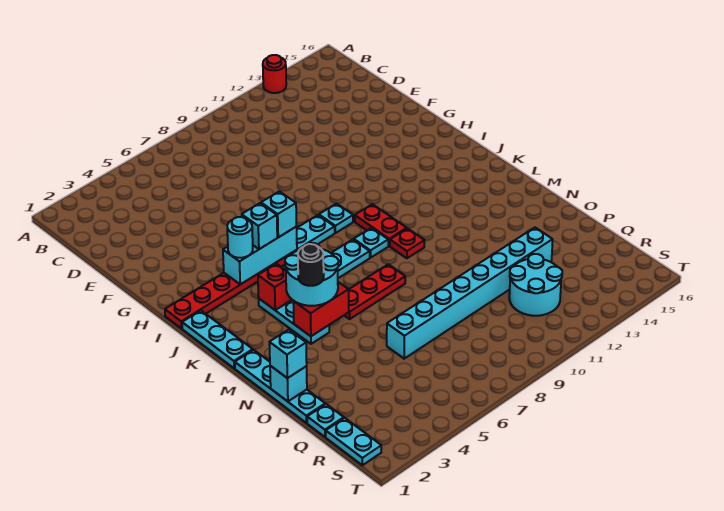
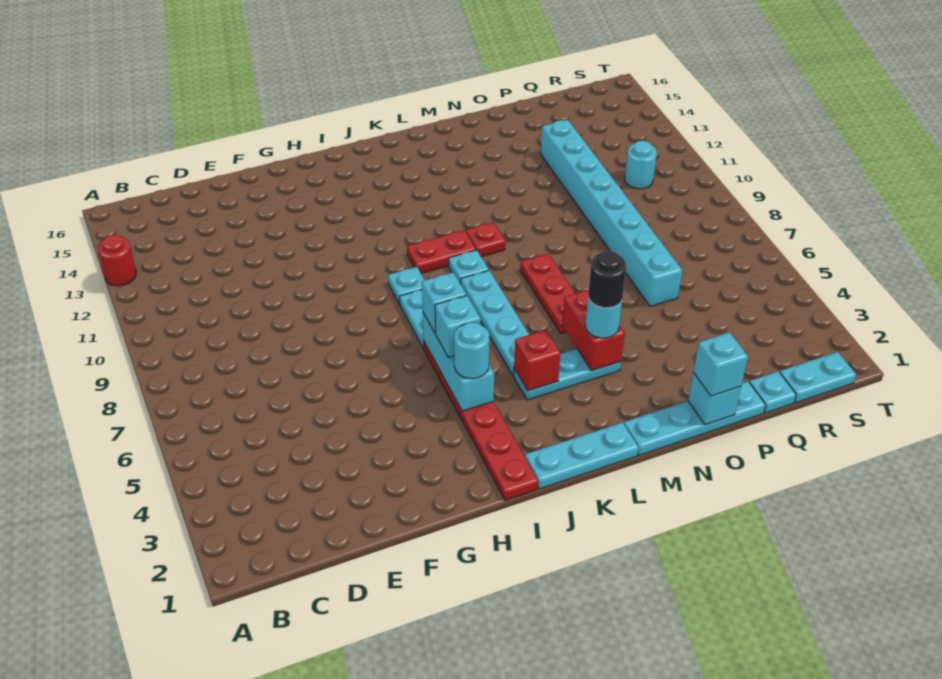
cyan 2x2 round brick [285,243,338,306] -> cyan 1x1 round brick [585,297,622,338]
cyan 2x2 round brick [509,254,562,316] -> cyan 1x1 round brick [625,141,657,189]

